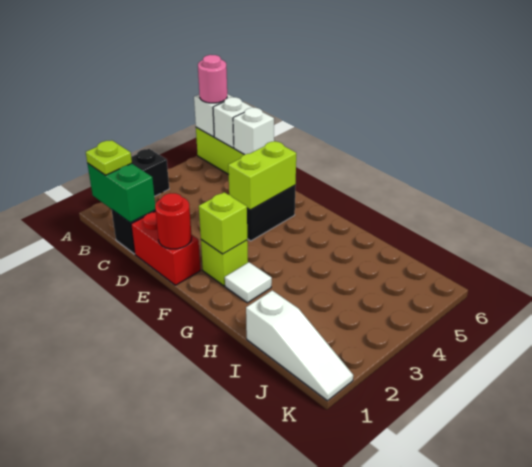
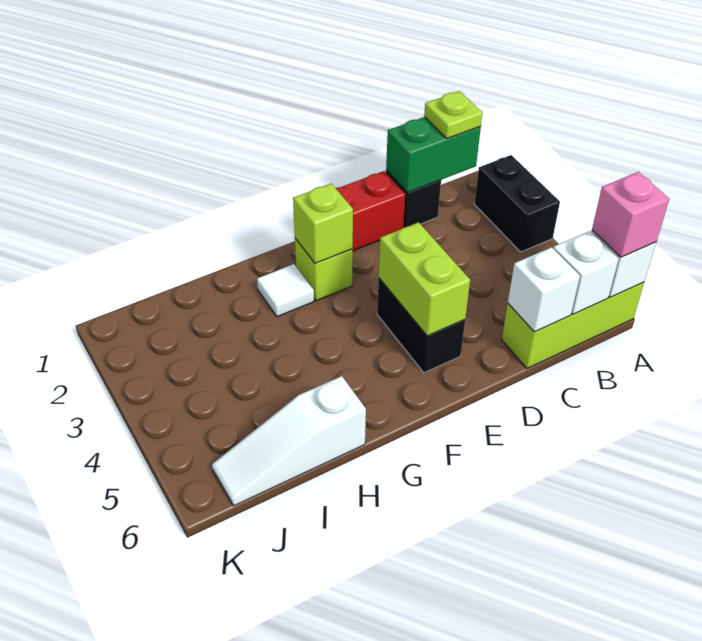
pink 1x1 round brick [198,55,227,103] -> pink 1x1 brick [592,172,669,257]
red 1x1 round brick [155,193,192,249] -> none
white 1x3 slope [246,290,353,401] -> white 1x3 slope moved to [212,376,366,506]

